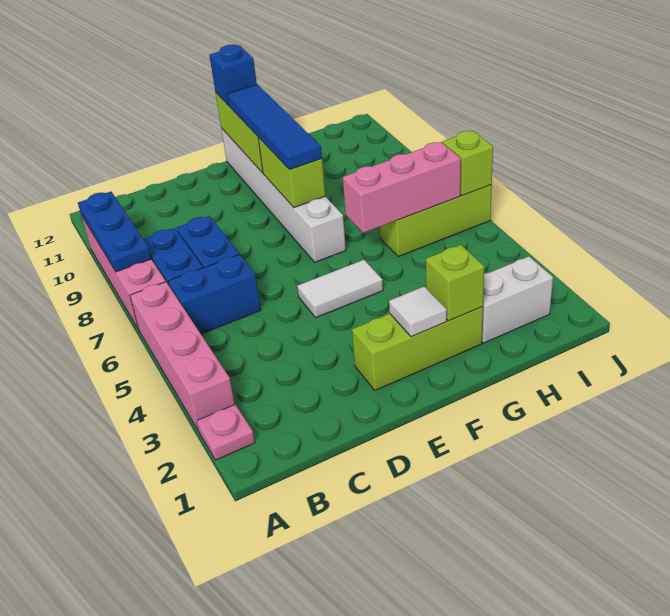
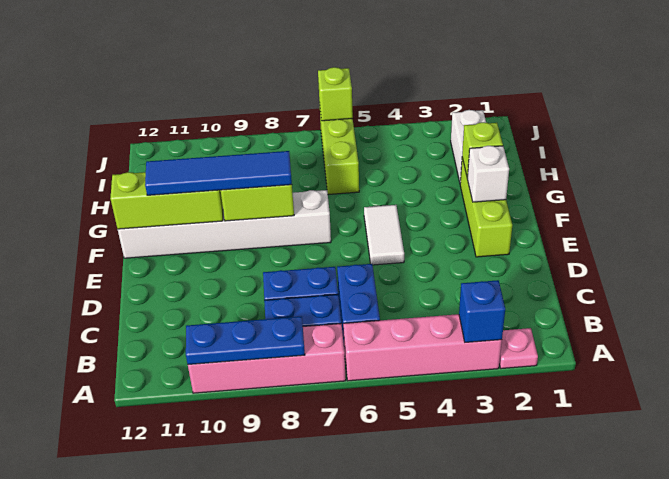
white 1x1 tile [389,286,447,337] -> white 1x1 brick [467,146,509,202]
blue 1x1 brick [209,45,257,105] -> blue 1x1 brick moved to [459,280,505,342]
pink 1x3 brick [343,142,461,233] -> none

